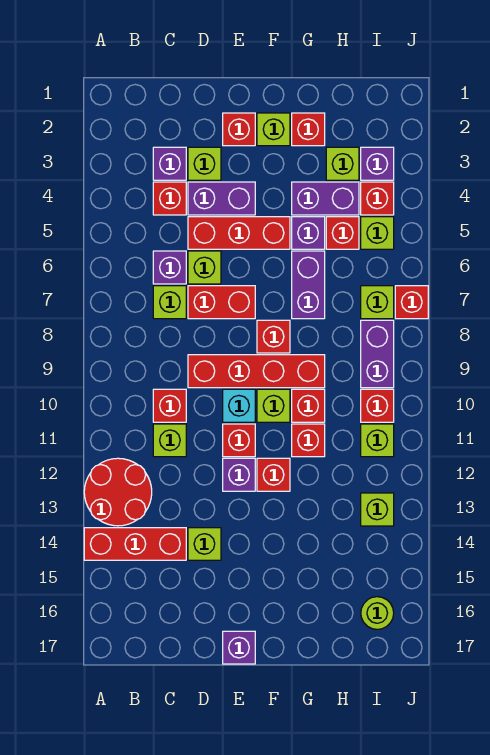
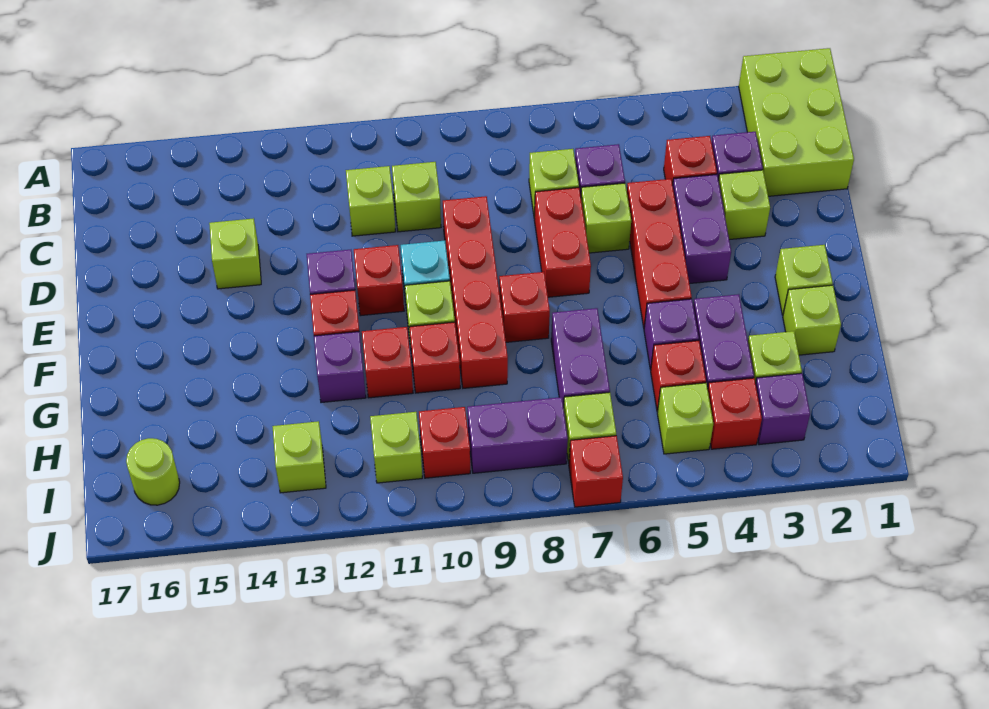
none -> lime 2x3 brick [739,48,854,196]
red 2x2 round brick [84,458,152,526] -> none
red 1x3 brick [84,528,186,560] -> none
red 1x1 brick [153,389,186,422] -> lime 1x1 brick [392,162,441,232]
red 1x1 brick [223,113,255,146] -> none
purple 1x1 brick [223,631,255,664] -> purple 1x1 brick moved to [314,332,366,403]
red 1x1 brick [292,113,325,146] -> lime 1x1 brick [783,285,841,355]
purple 1x2 brick [292,251,325,319] -> purple 1x2 brick turned to [551,308,610,408]

